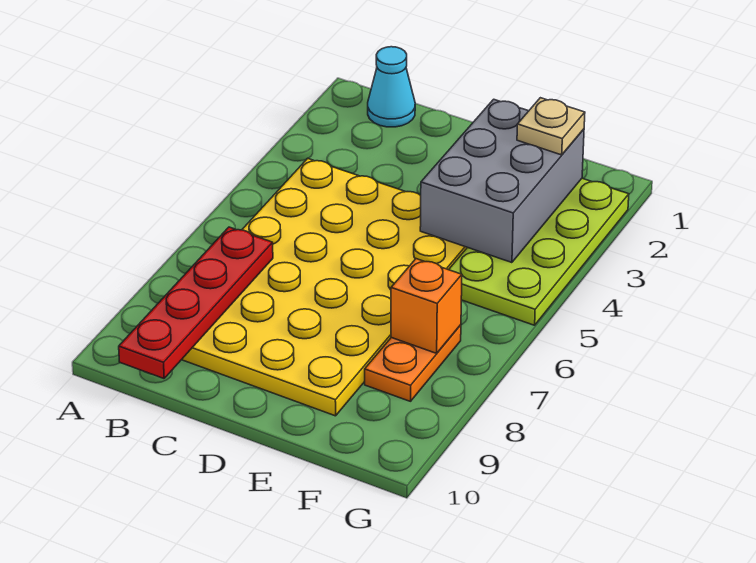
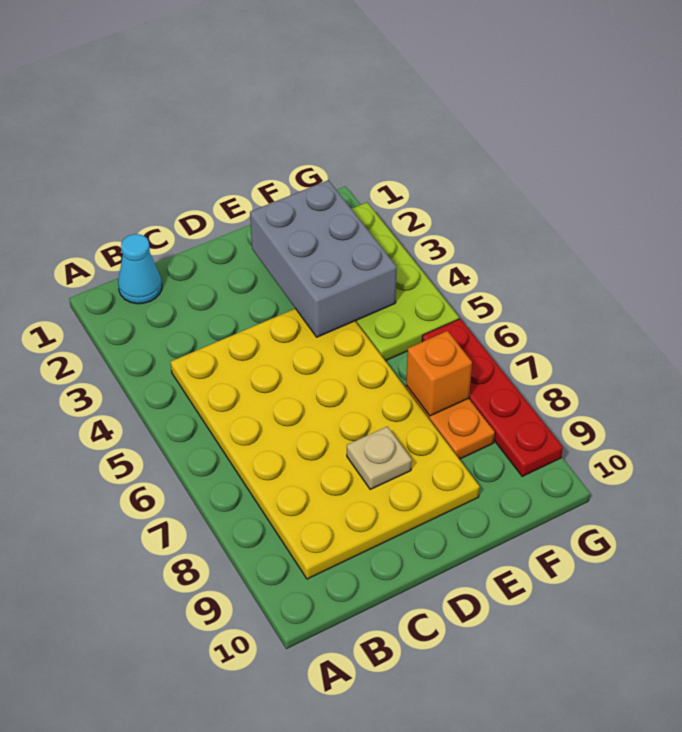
red 1x4 plate [119,227,273,378] -> red 1x4 plate moved to [422,319,563,476]
tan 1x1 plate [517,98,585,155] -> tan 1x1 plate moved to [347,426,412,489]

